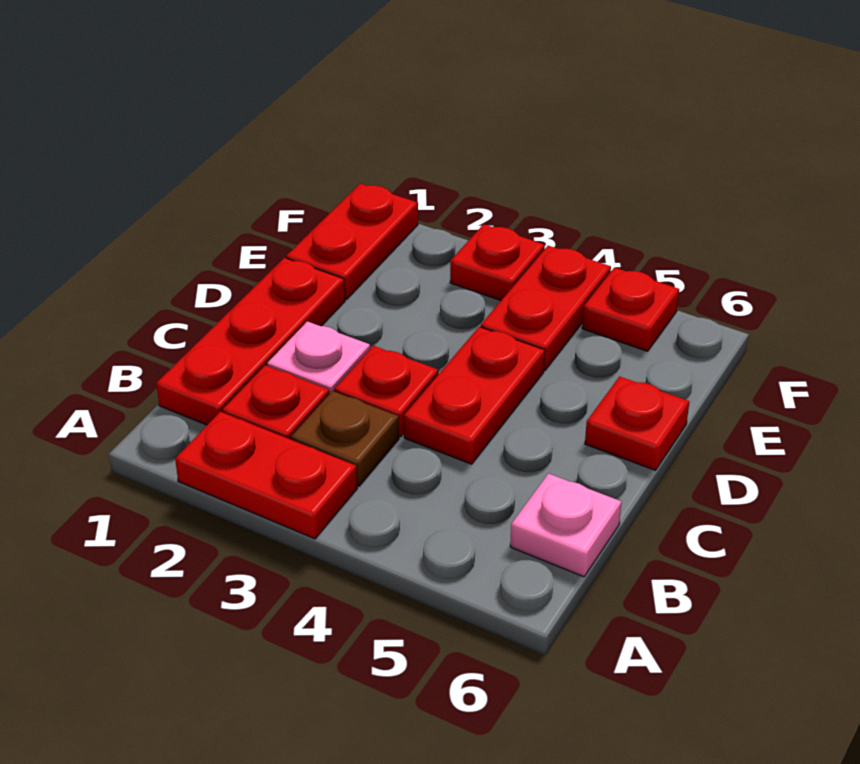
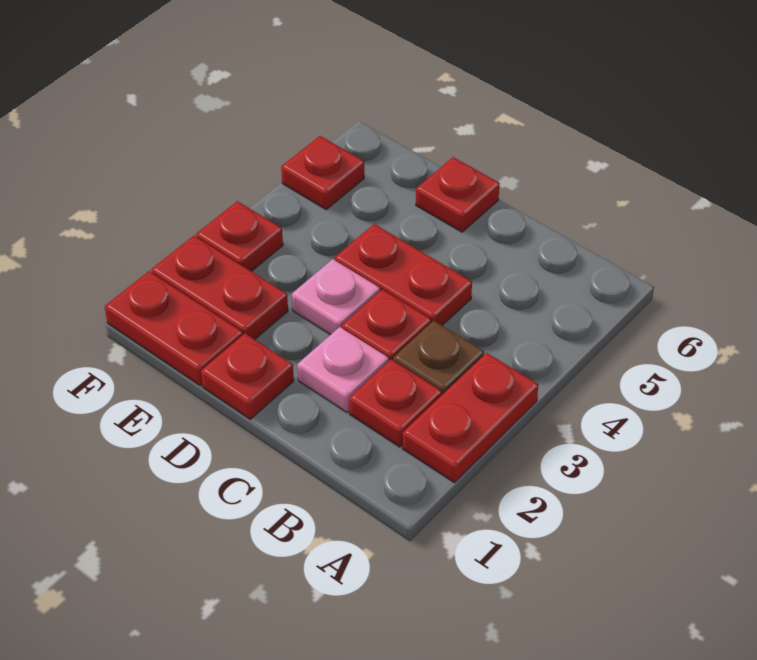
red 1x3 plate [156,258,345,425] -> red 1x1 plate [201,334,294,419]
pink 1x1 plate [510,474,621,577] -> pink 1x1 plate moved to [292,259,380,335]
red 1x2 plate [481,246,611,370] -> red 1x2 plate moved to [151,236,288,339]

